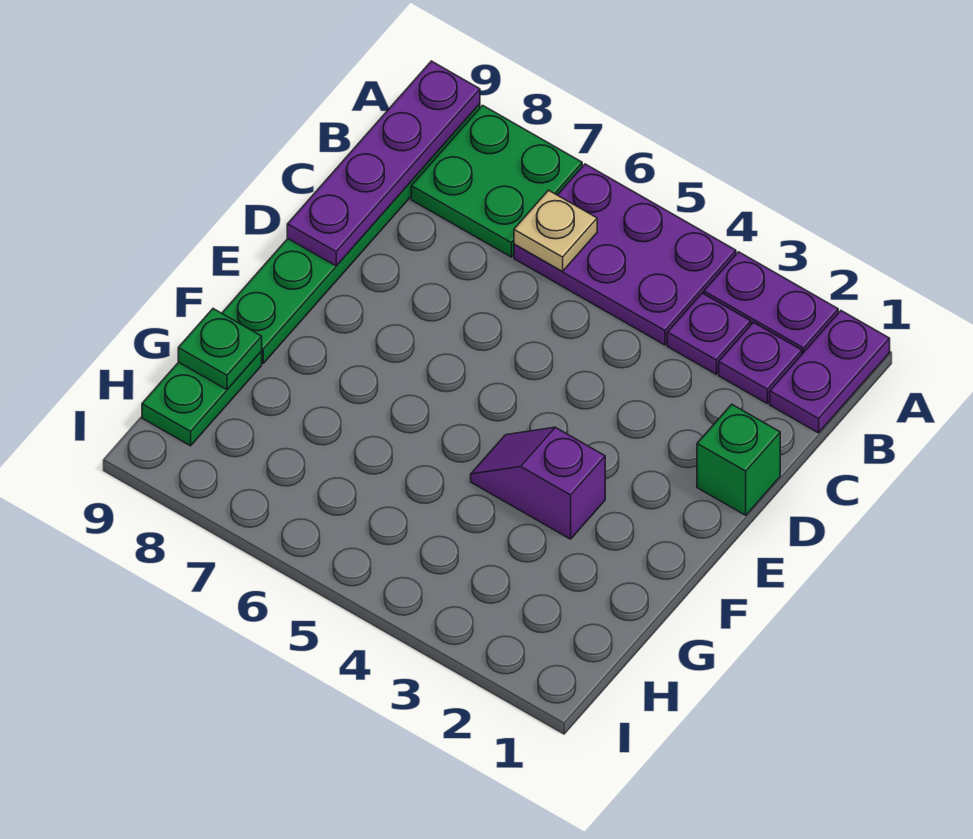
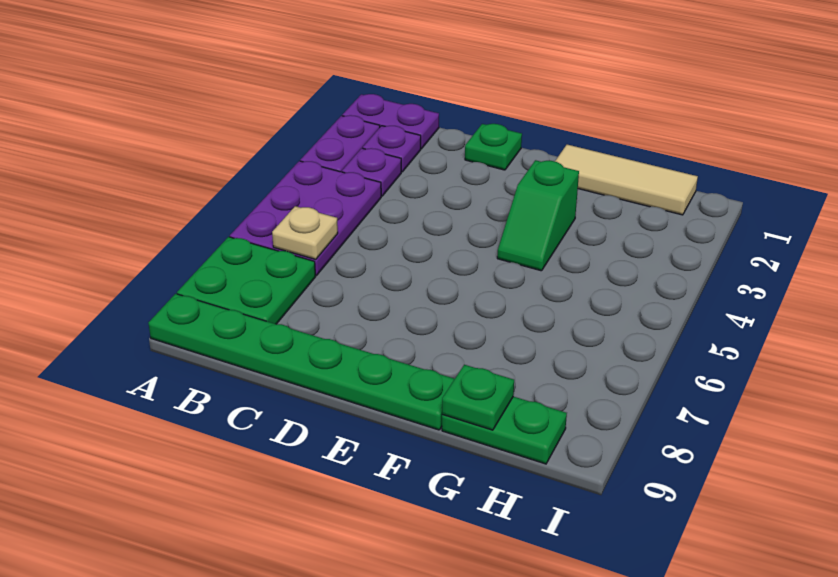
purple 1x4 plate [287,61,480,266] -> none
green 1x1 brick [697,404,780,515] -> green 1x1 plate [465,124,522,170]
none -> tan 1x3 tile [555,145,698,215]
purple 1x2 slope [471,427,605,539] -> green 1x2 slope [497,160,579,271]

